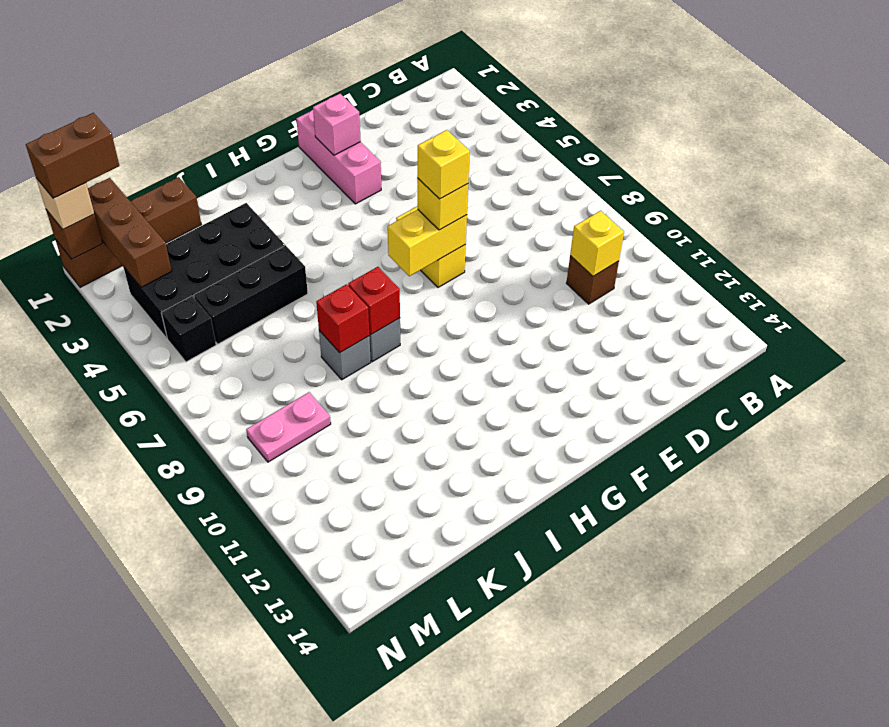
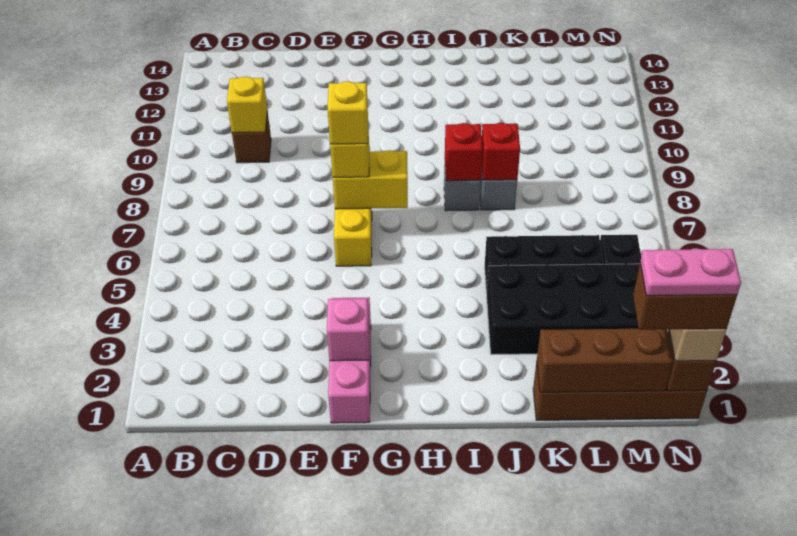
pink 1x2 plate [246,392,331,462] -> pink 1x2 plate moved to [640,249,741,296]
brown 1x3 brick [88,178,172,287] -> brown 1x3 brick turned to [537,329,673,392]

